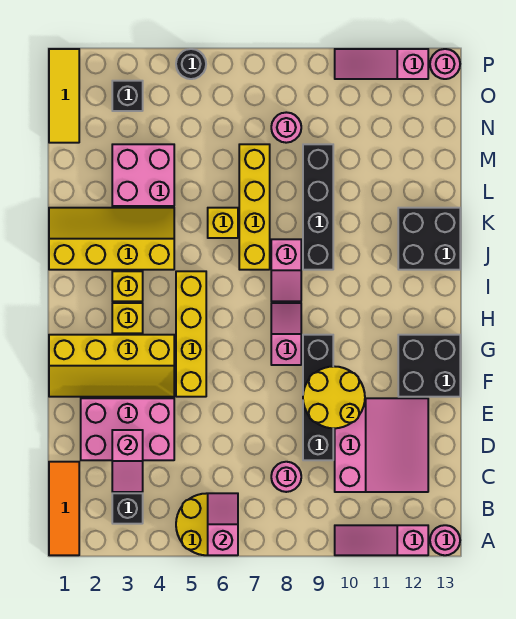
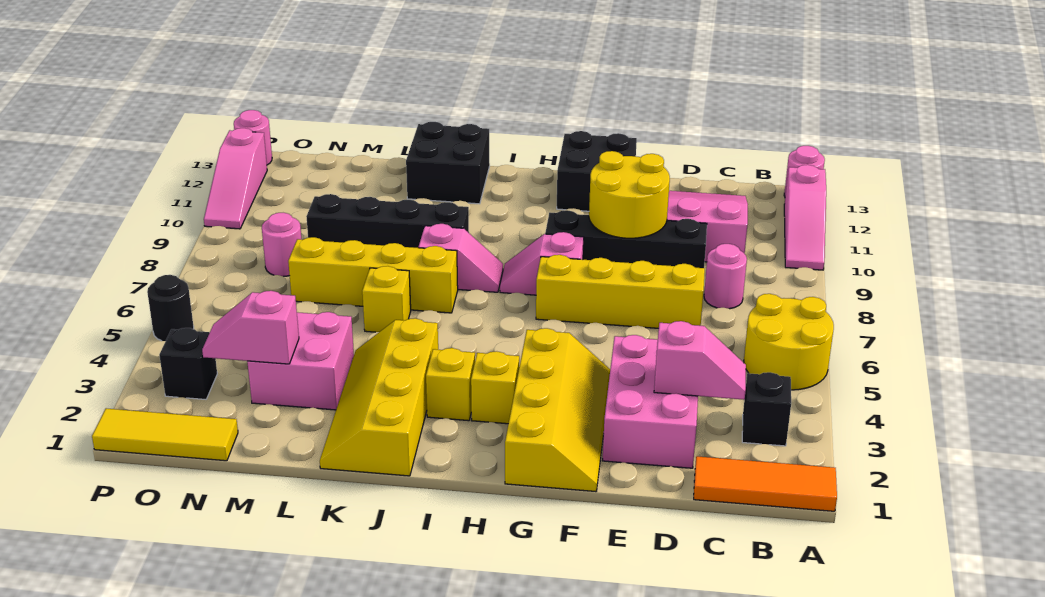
pink 1x2 slope [208,493,238,555] -> pink 1x2 slope moved to [202,291,299,364]
yellow 1x4 brick [176,271,206,397] -> yellow 1x4 brick moved to [536,255,705,328]

